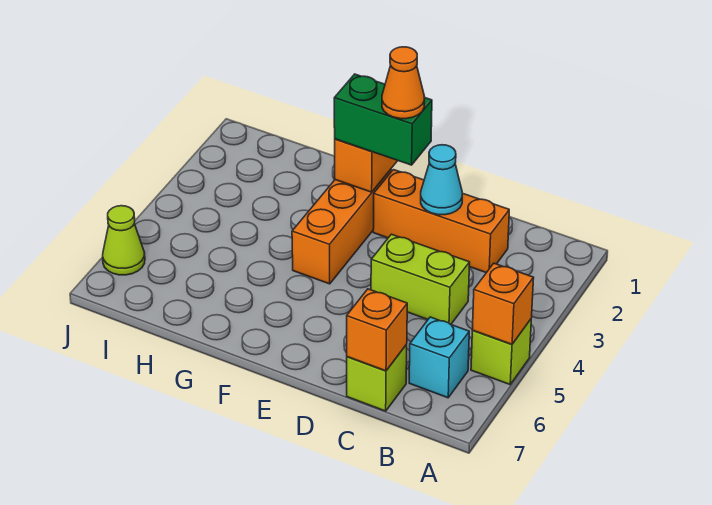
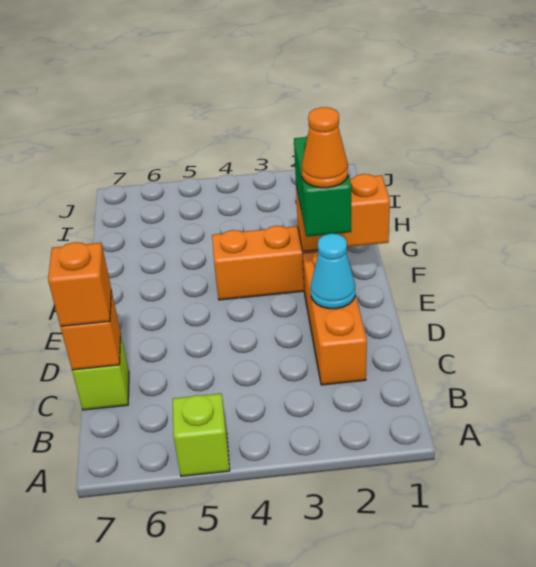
orange 1x1 brick [472,263,534,344] -> orange 1x1 brick moved to [48,242,111,326]
cyan 1x1 brick [409,317,469,398] -> none
lime 1x2 brick [371,234,470,324] -> none
lime 1x1 cone [103,206,145,275] -> none

